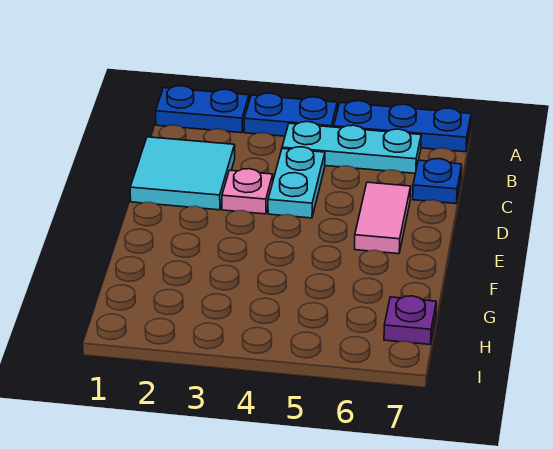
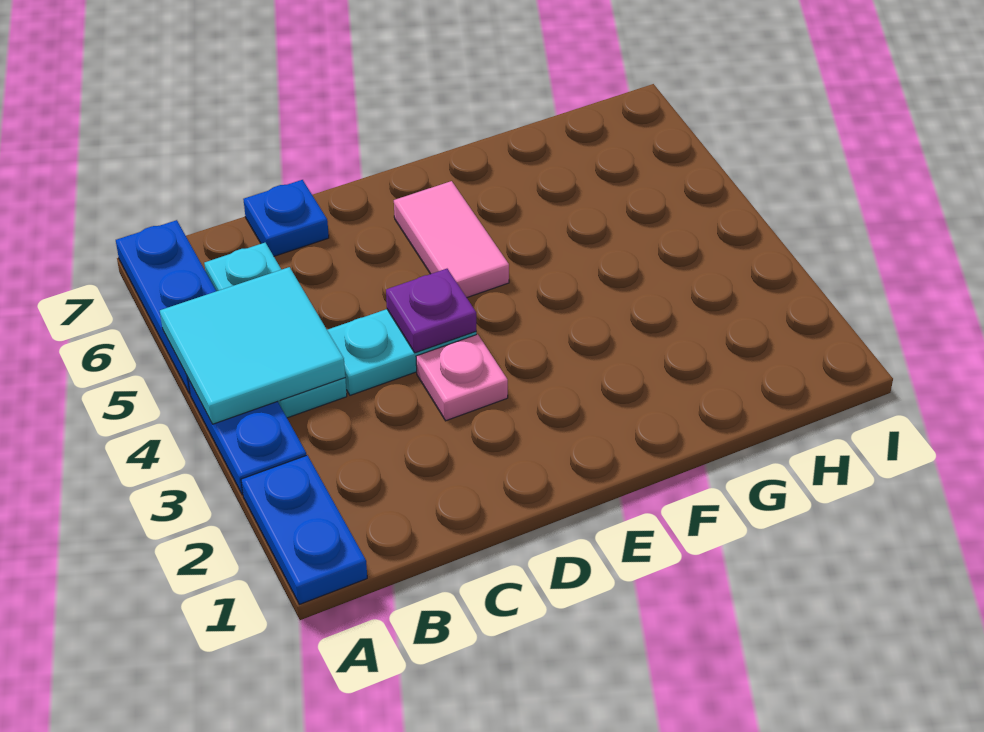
cyan 2x2 tile [130,137,235,210] -> cyan 2x2 tile moved to [160,267,345,424]
pink 1x2 tile [355,182,411,254] -> pink 1x2 tile turned to [394,181,509,297]
purple 1x1 plate [384,296,436,344] -> purple 1x1 plate moved to [386,269,476,353]

